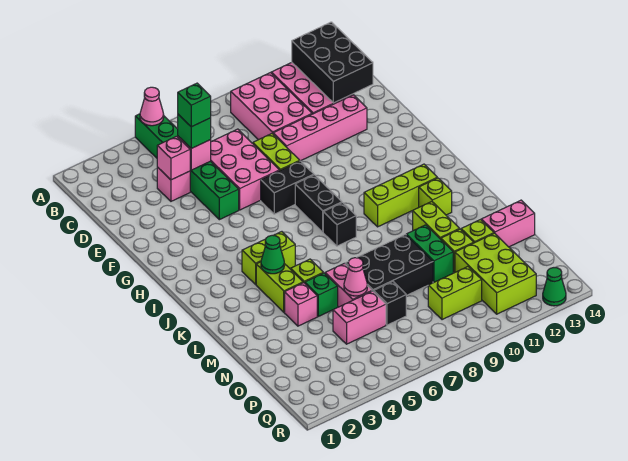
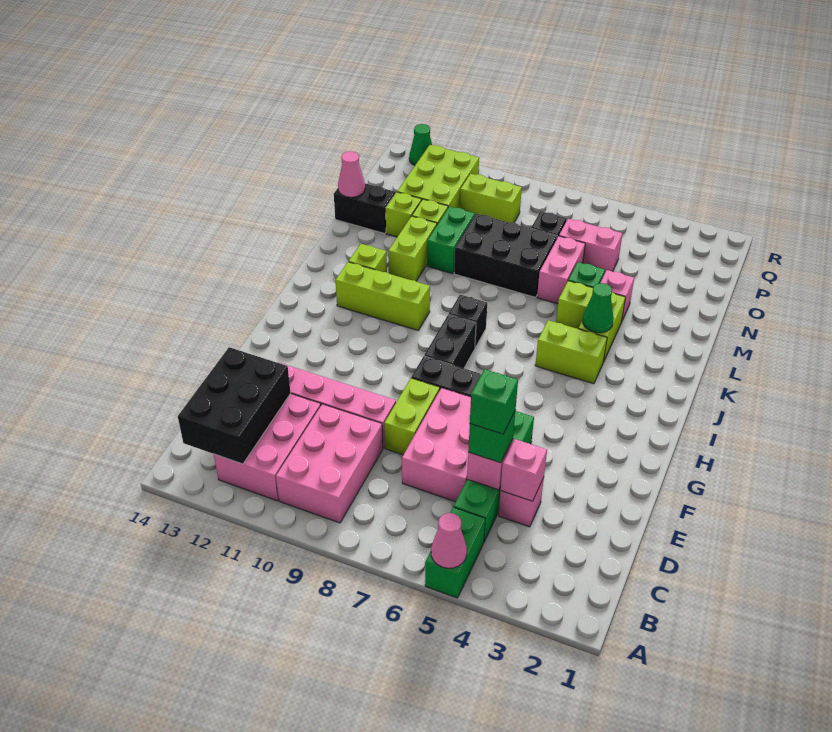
pink 1x1 cone [344,258,367,296] -> pink 1x1 cone moved to [338,151,365,197]
pink 1x2 brick [481,200,535,247] -> black 1x2 brick [334,184,395,234]

